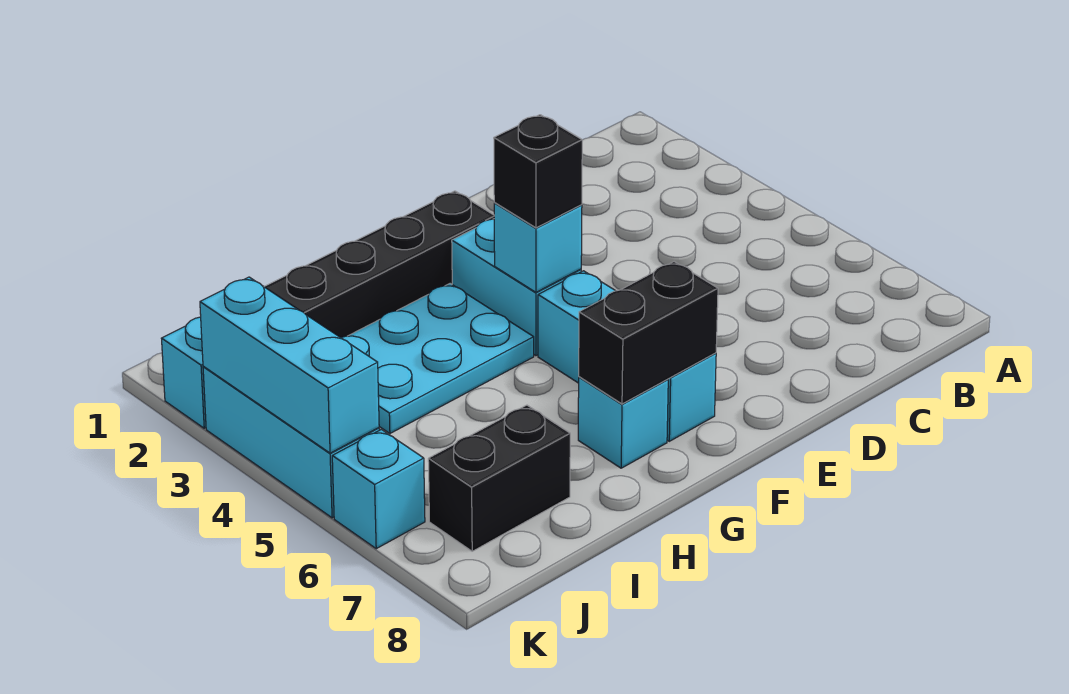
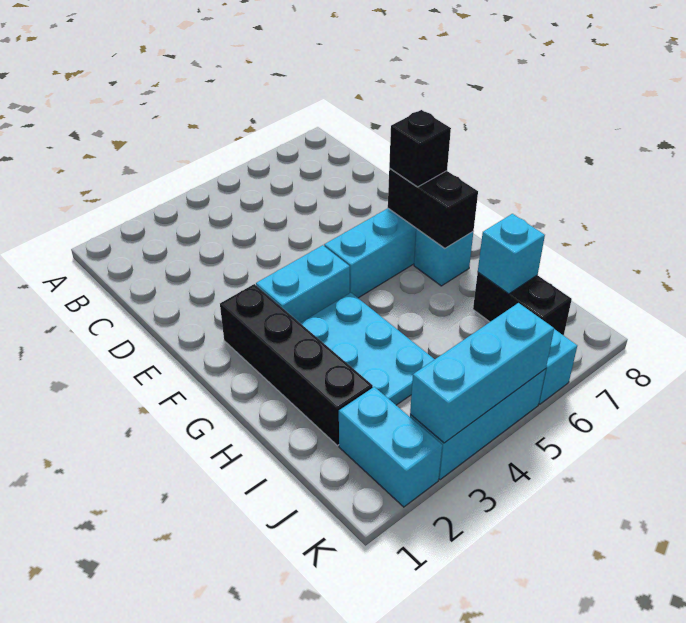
cyan 1x1 brick [494,203,582,292] -> cyan 1x1 brick moved to [478,214,545,294]
black 1x1 brick [494,115,582,228] -> black 1x1 brick moved to [389,110,451,187]

